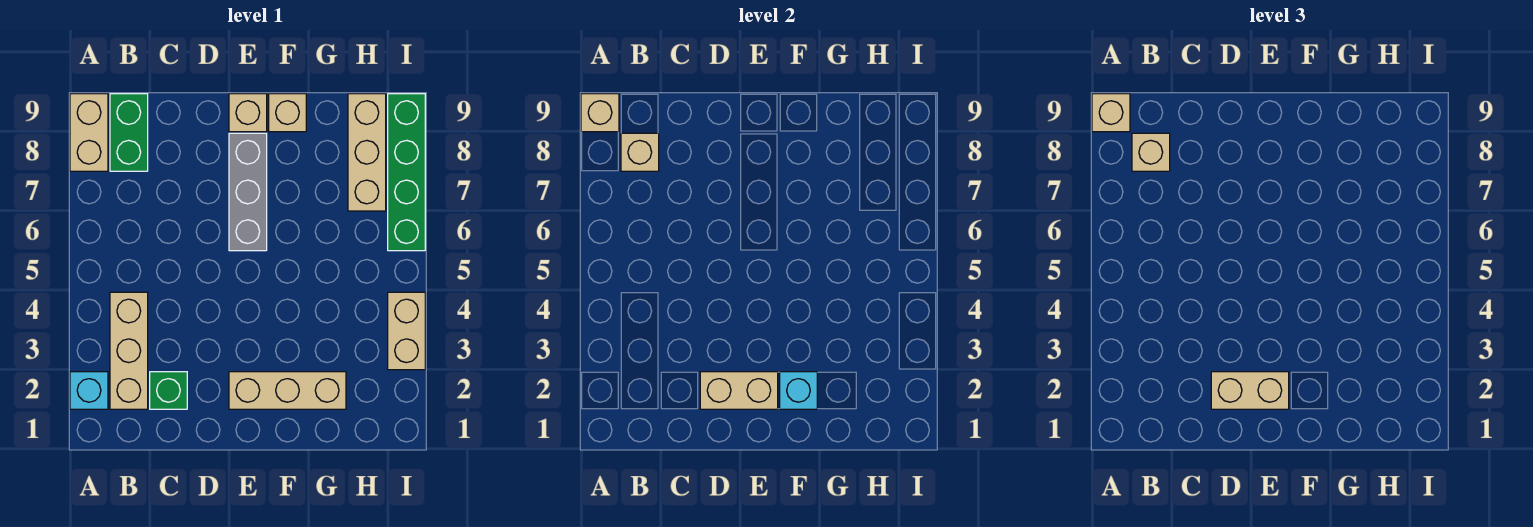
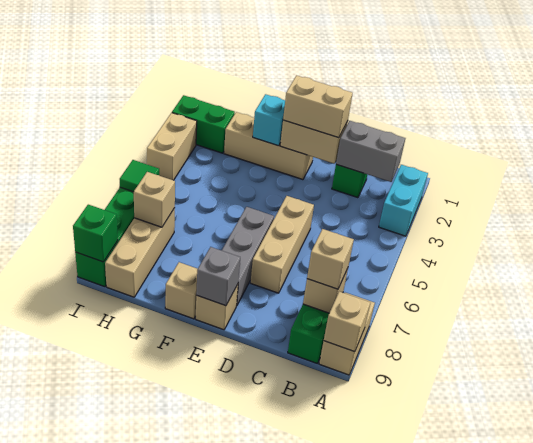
cyan 1x1 brick [70,372,108,409] -> cyan 1x2 brick [379,165,428,236]
tan 1x1 brick [1092,94,1130,132] -> tan 1x1 brick moved to [134,172,175,227]
tan 1x3 brick [110,292,148,409] -> tan 1x3 brick moved to [250,196,314,293]
none -> grey 1x2 brick [336,121,405,182]
none -> grey 1x1 brick [196,247,240,306]
none -> green 1x2 brick [172,95,235,153]
none -> green 1x1 tile [120,160,159,192]
none -> green 1x1 brick [73,205,118,262]

